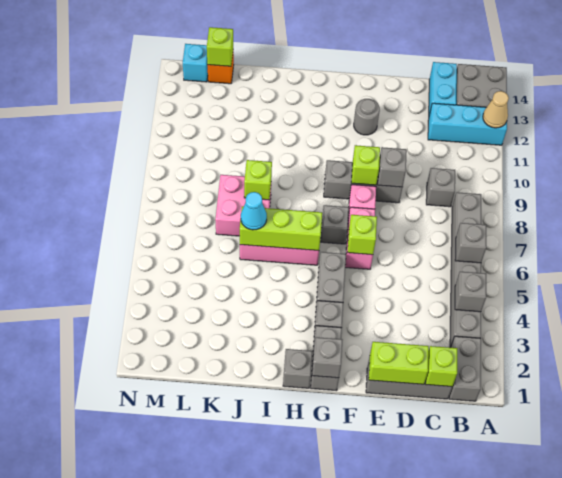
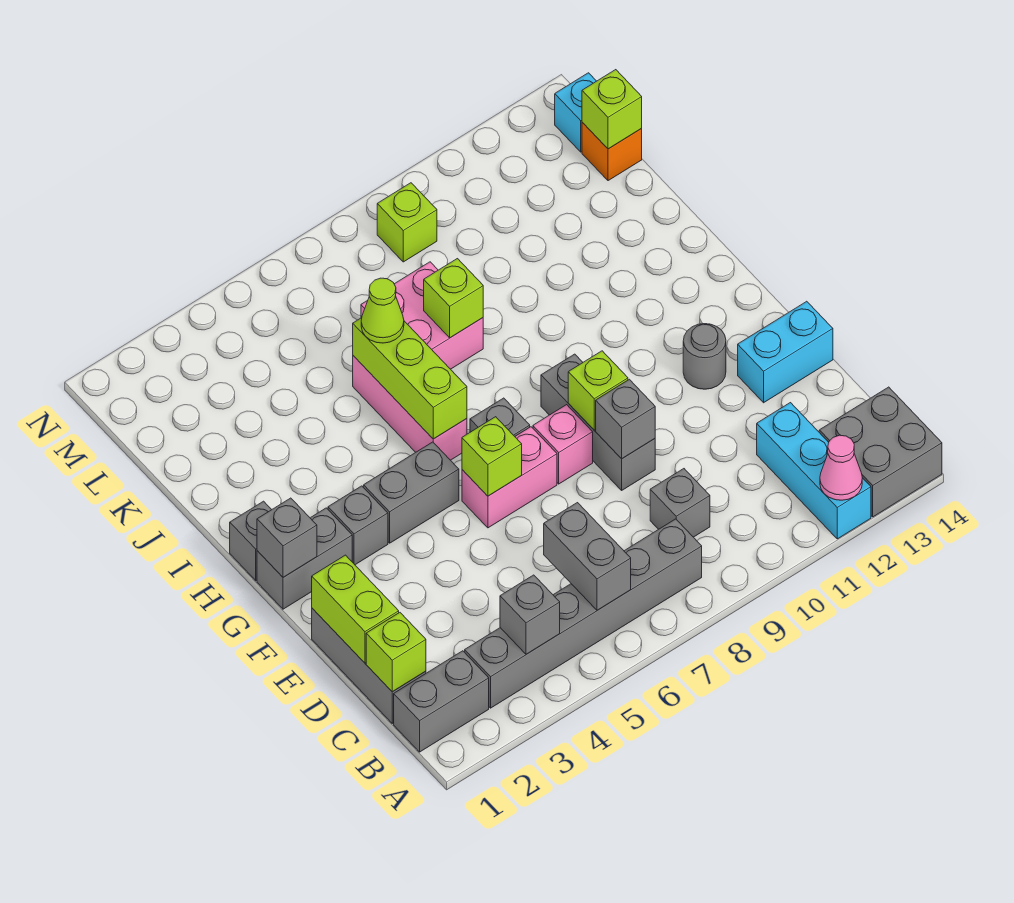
tan 1x1 cone [483,91,509,128] -> pink 1x1 cone [820,435,862,500]
grey 1x1 brick [455,223,486,263] -> grey 1x2 brick [544,503,631,610]
cyan 1x2 brick [429,62,457,115] -> cyan 1x2 brick moved to [738,301,833,403]
cyan 1x1 cone [241,192,267,230] -> lime 1x1 cone [361,278,404,343]
none -> lime 1x1 brick [377,183,437,262]

